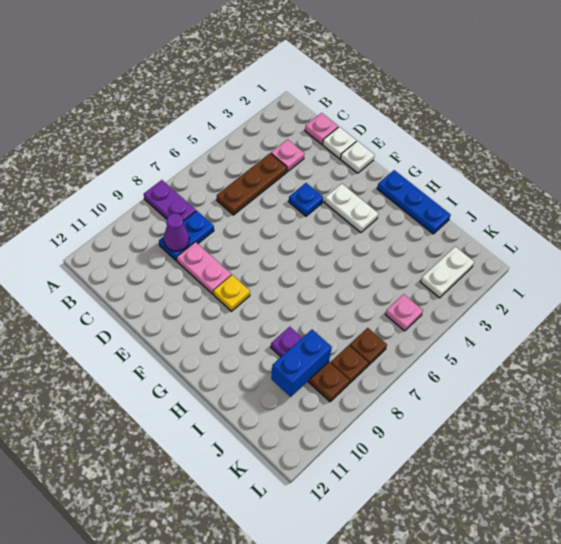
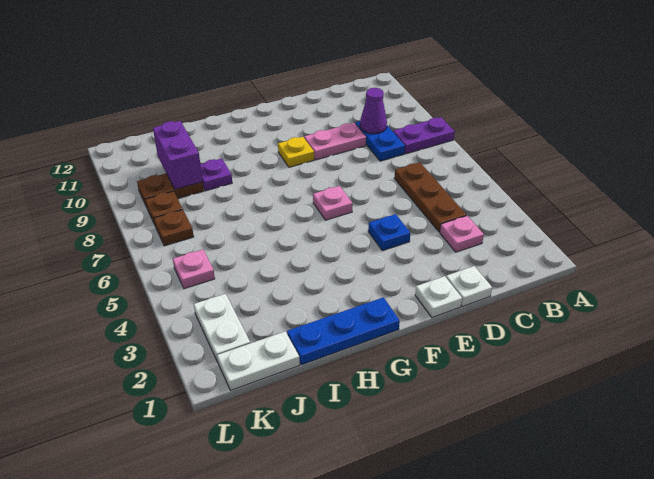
pink 1x1 plate [305,113,338,144] -> pink 1x1 plate moved to [313,186,352,220]
white 1x2 plate [325,184,378,233] -> white 1x2 plate moved to [217,332,300,390]
blue 1x2 brick [271,330,332,397] -> purple 1x2 brick [153,121,203,190]

